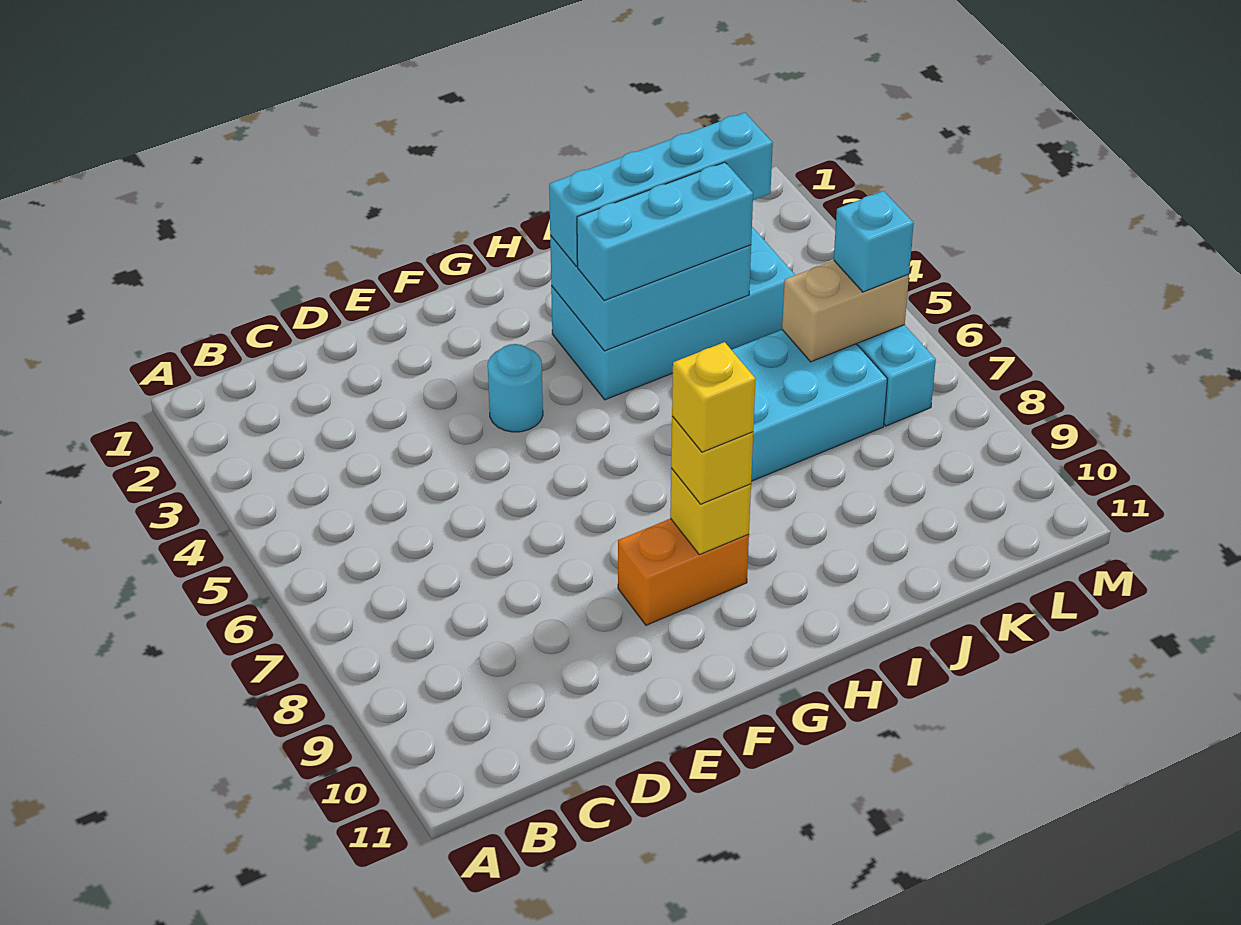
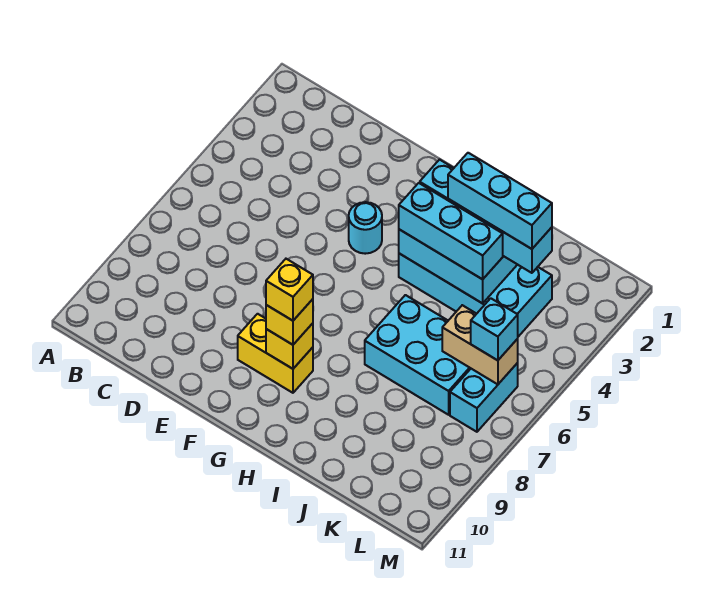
orange 1x2 brick [618,519,749,625] -> yellow 1x2 brick [238,314,313,393]
none -> cyan 1x3 brick [448,153,552,249]

